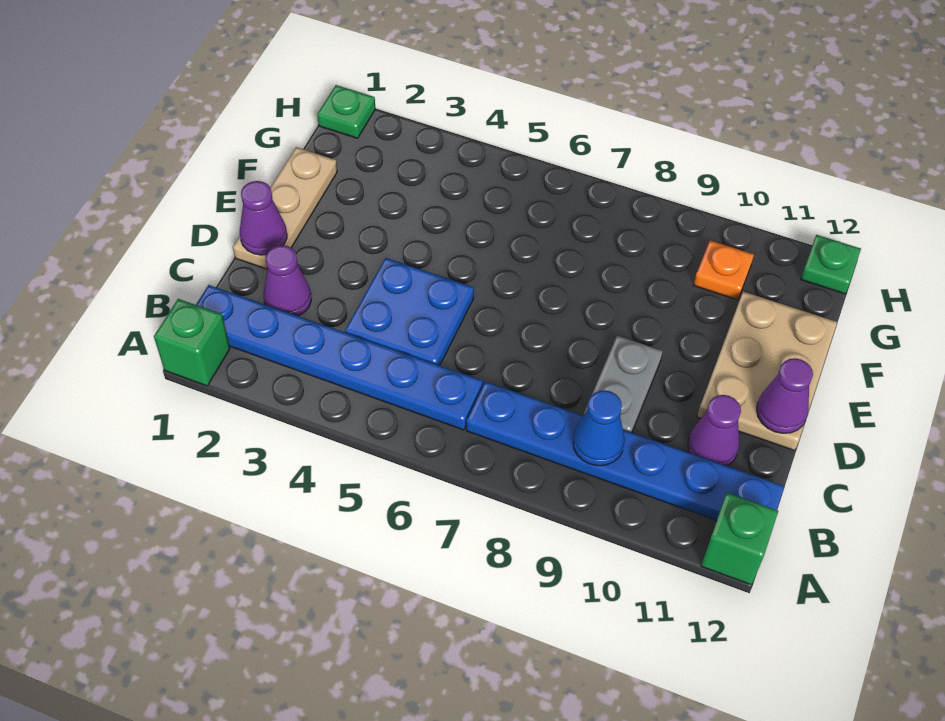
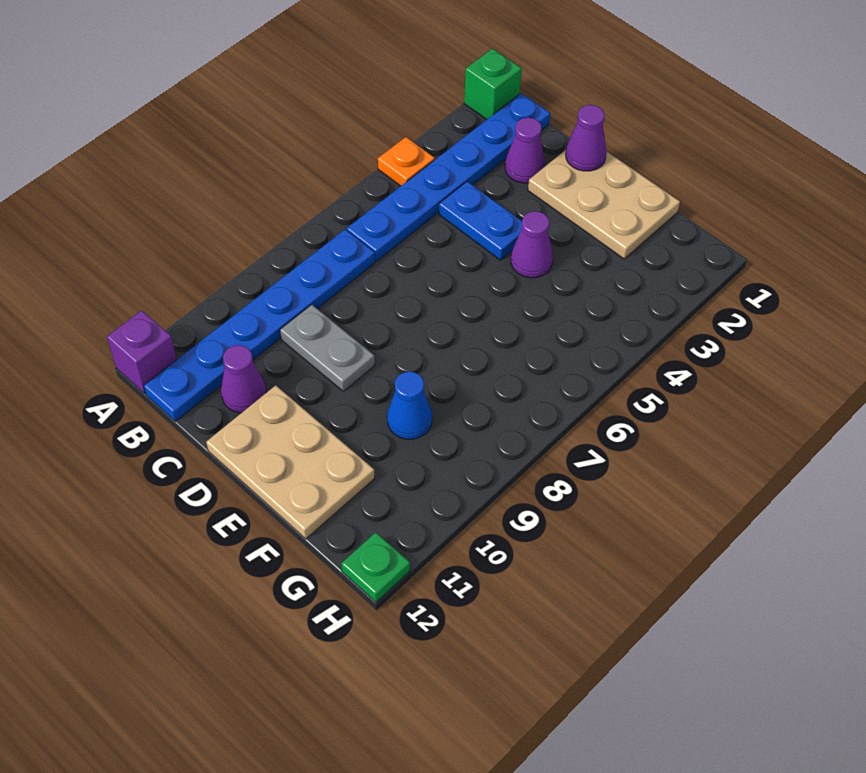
green 1x1 brick [701,493,778,585] -> purple 1x1 brick [107,311,177,394]
blue 1x1 cone [573,390,625,466] -> blue 1x1 cone moved to [387,372,432,439]
blue 2x2 plate [345,258,474,365] -> blue 1x2 plate [439,181,522,260]
tan 1x3 plate [233,147,337,269] -> tan 2x3 plate [528,150,680,259]
purple 1x1 cone [756,358,813,433] -> purple 1x1 cone moved to [511,211,553,278]
orange 1x1 plate [694,240,754,300] -> orange 1x1 plate moved to [378,137,435,186]
green 1x1 plate [317,85,375,138] -> none

